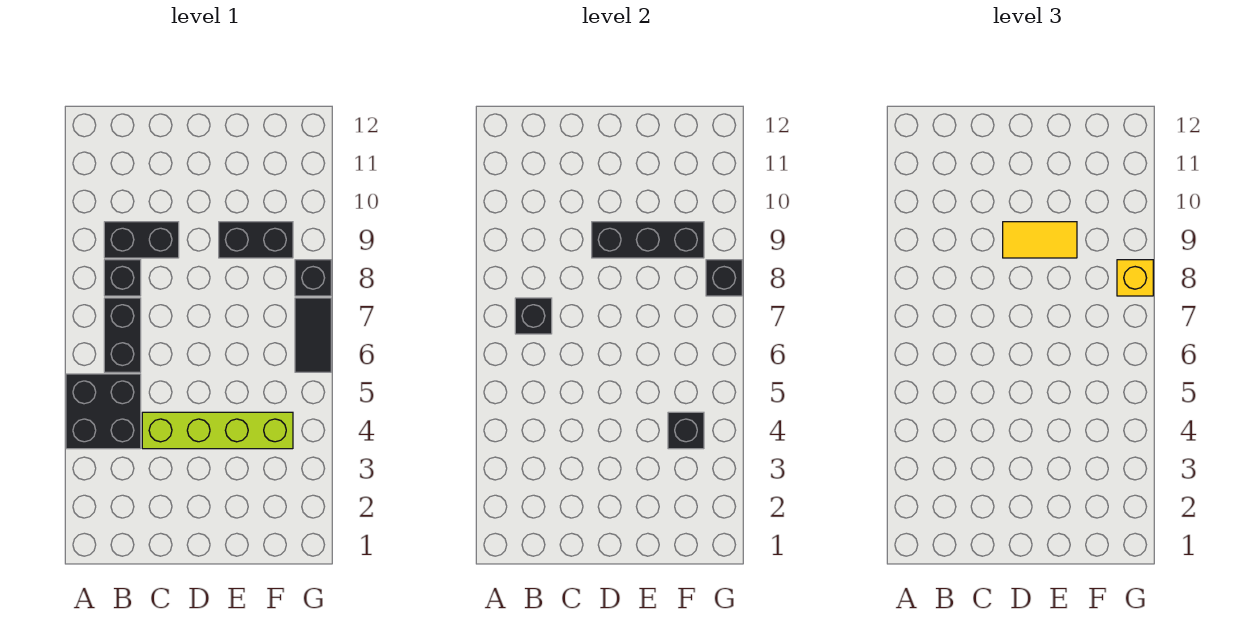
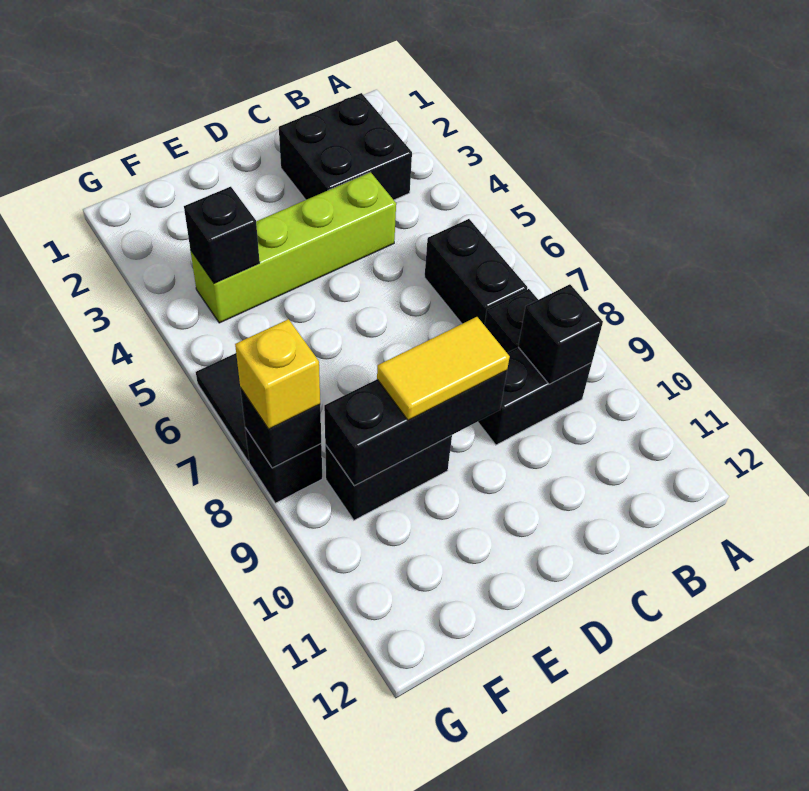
black 2x2 brick [66,374,141,449] -> black 2x2 brick moved to [279,93,412,200]
black 1x1 brick [515,298,552,334] -> black 1x1 brick moved to [518,284,603,384]

